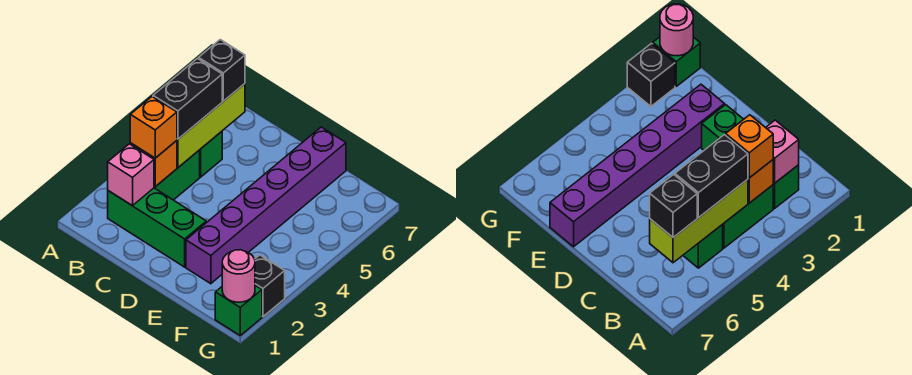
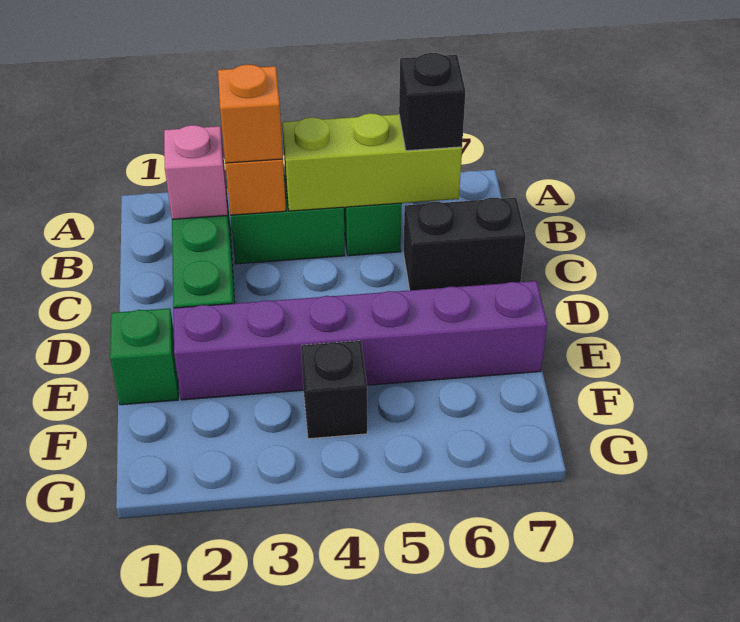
black 1x2 brick [153,59,222,139] -> black 1x2 brick moved to [403,198,526,290]
green 1x1 brick [215,285,262,335] -> green 1x1 brick moved to [110,308,178,405]
pink 1x1 round brick [222,250,255,302] -> none
black 1x1 brick [255,255,285,317] -> black 1x1 brick moved to [301,341,367,439]

